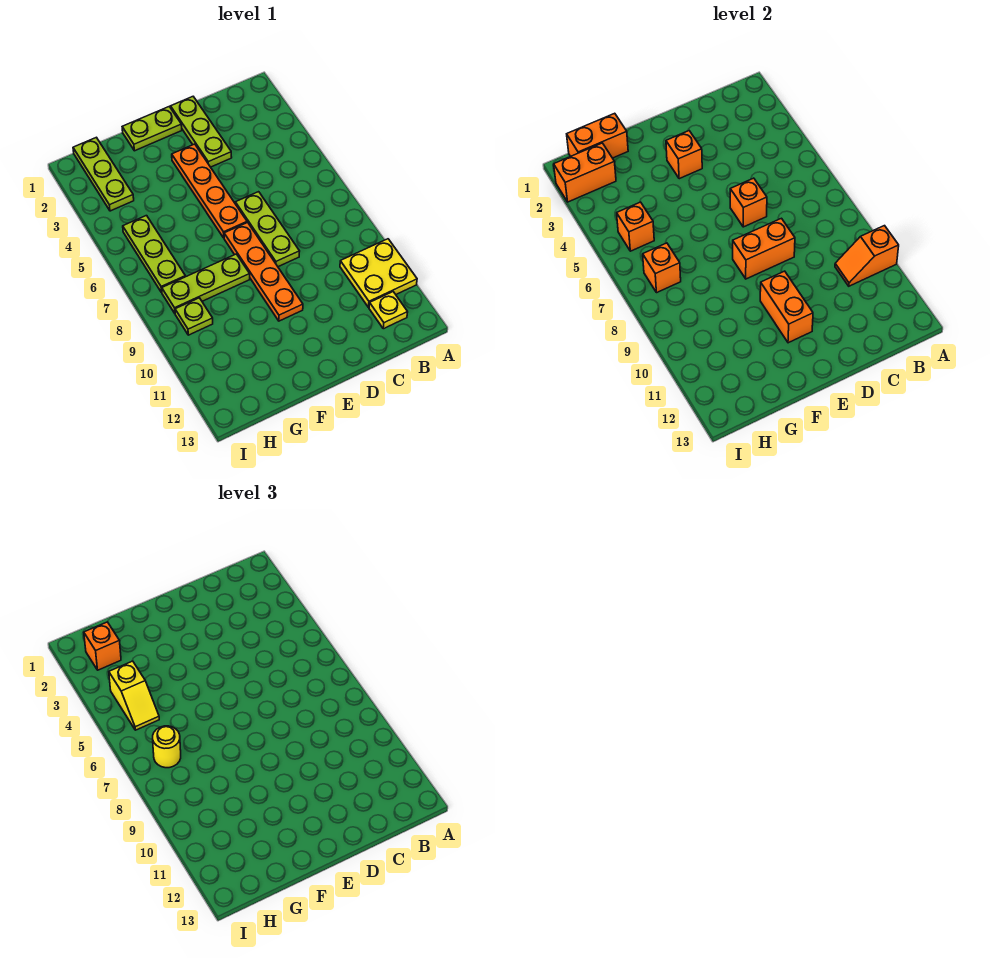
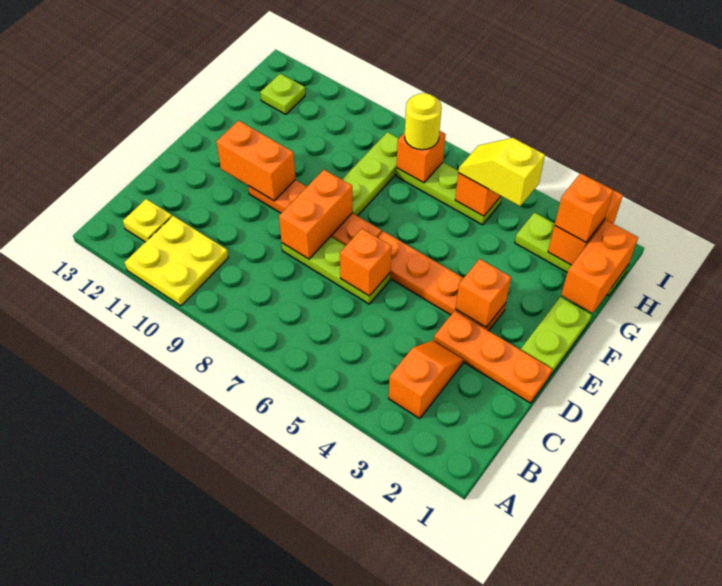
orange 1x2 slope [835,226,899,286] -> orange 1x2 slope moved to [389,341,463,419]
lime 1x3 plate [171,97,232,167] -> orange 1x3 plate [434,311,552,403]
lime 1x1 plate [175,298,213,335] -> lime 1x1 plate moved to [260,74,305,114]

